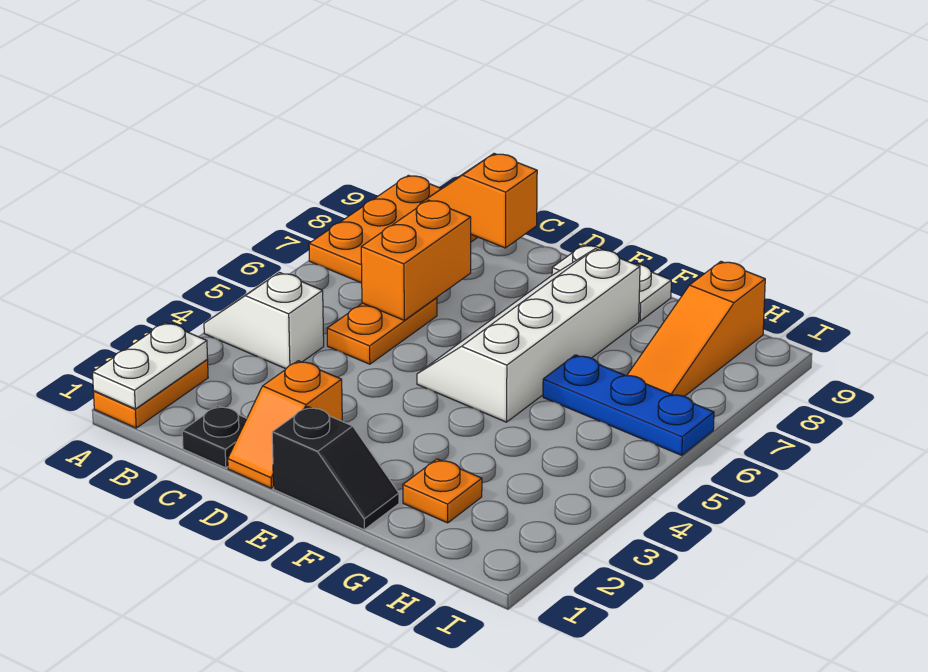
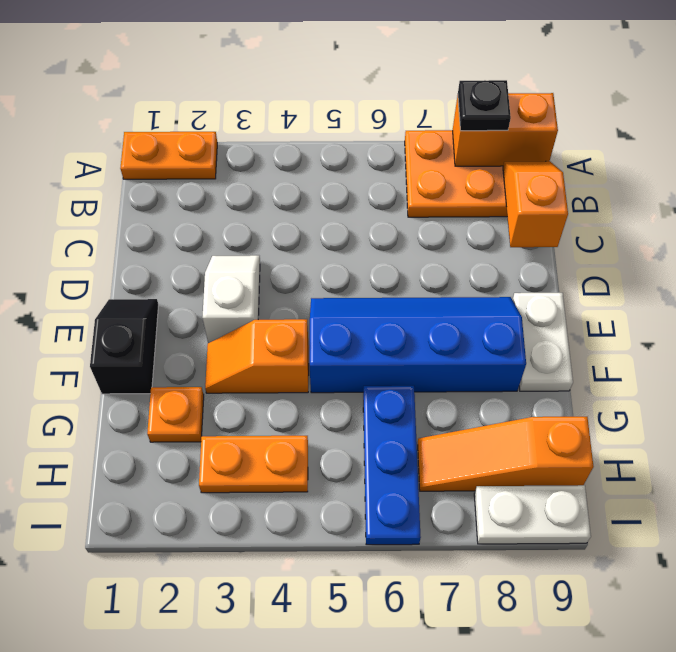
white 1x2 plate [93,323,208,409] -> white 1x2 plate moved to [474,485,591,544]
white 1x2 slope [204,272,324,369] -> white 1x2 slope moved to [202,255,260,343]
black 1x1 plate [182,406,247,468] -> black 1x1 plate moved to [458,80,511,131]
orange 1x2 plate [327,298,437,364] -> orange 1x2 plate moved to [199,436,308,493]
orange 1x2 brick [361,200,471,320] -> orange 1x2 brick moved to [453,93,558,166]
orange 1x2 slope [228,361,342,488] -> orange 1x2 slope moved to [205,319,309,393]
black 1x2 slope [272,407,399,529] -> black 1x2 slope turned to [90,299,159,394]
white 2x4 slope [417,249,640,422] -> blue 2x4 slope [310,297,526,393]

